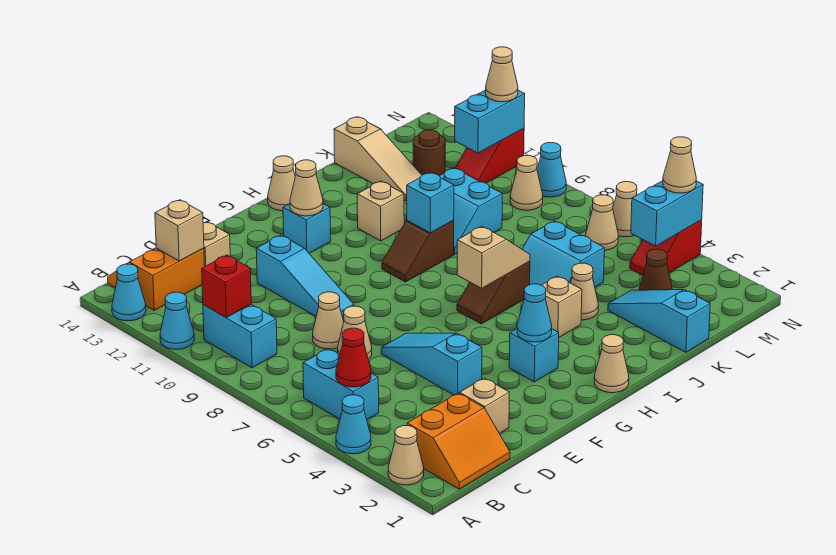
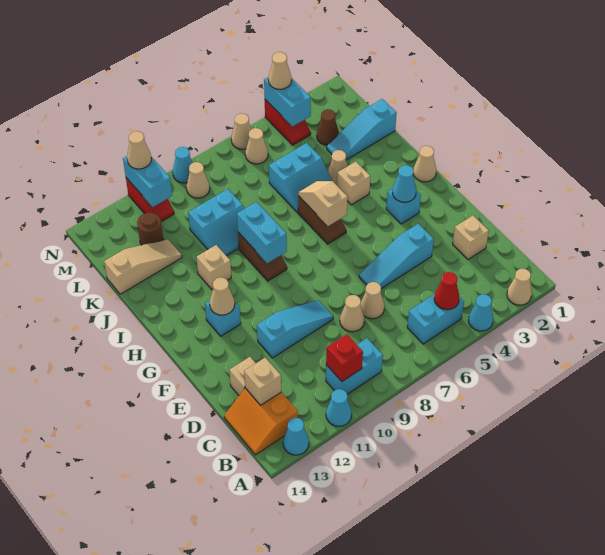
orange 2x2 slope [407,393,510,489] -> none
tan 1x1 cone [268,156,295,211] -> none
cyan 1x1 brick [407,172,454,233] -> cyan 1x2 brick [237,202,287,263]

